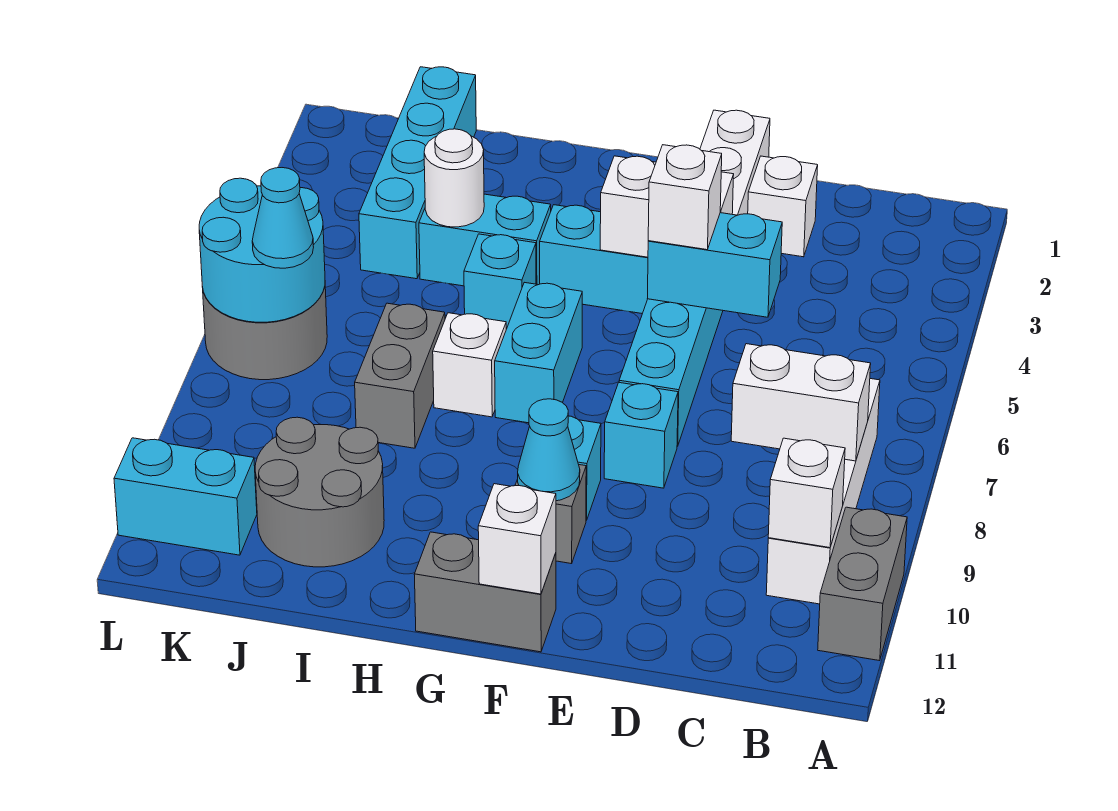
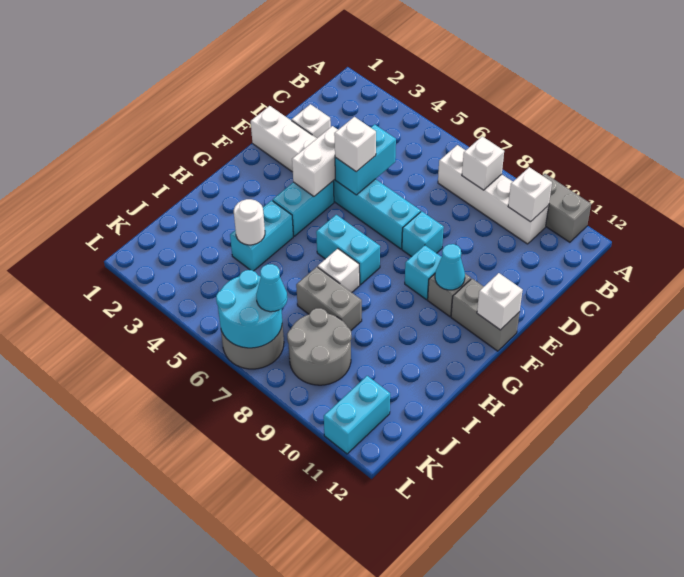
white 1x2 brick [731,344,871,461] -> white 1x1 brick [462,136,504,190]
grey 1x2 brick [414,532,556,652] -> grey 1x2 brick turned to [451,279,520,351]
cyan 1x1 brick [464,234,536,329] -> none
grey 2x2 round brick [255,417,384,567] -> grey 2x2 round brick moved to [287,308,352,385]
cyan 1x4 brick [359,67,476,279] -> none

